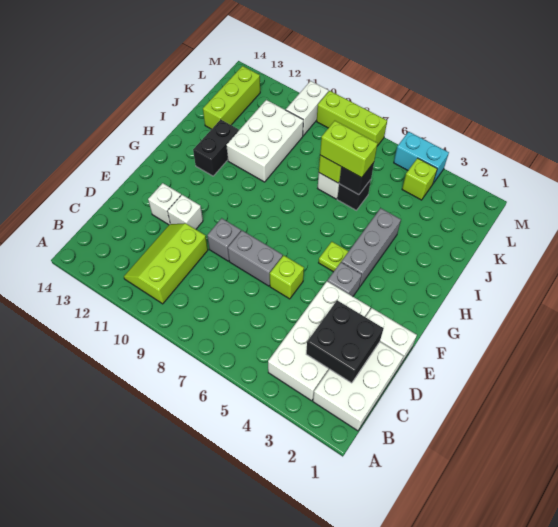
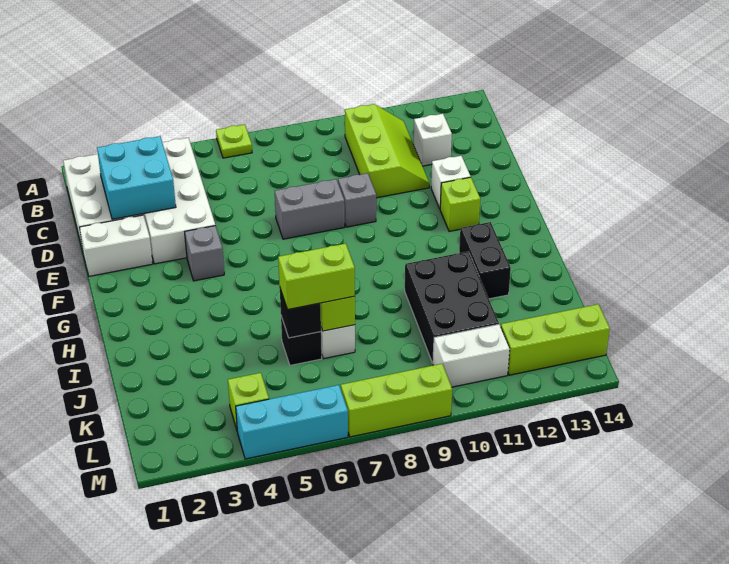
black 2x2 brick [306,300,384,383] -> cyan 2x2 brick [97,136,176,219]
lime 1x1 brick [270,255,304,299] -> lime 1x1 brick moved to [440,177,480,231]
white 1x1 brick [168,195,203,229] -> white 1x1 brick moved to [414,114,452,166]
grey 1x3 brick [341,208,401,287] -> none
lime 1x1 plate [319,242,349,272] -> lime 1x1 plate moved to [216,125,252,158]
white 2x3 brick [226,100,303,182] -> black 2x3 brick [405,251,499,363]
lime 1x3 brick [203,66,260,129] -> lime 1x3 brick turned to [501,304,610,375]
white 1x2 brick [286,81,329,136] -> white 1x2 brick turned to [433,324,510,387]
cyan 1x2 brick [394,132,449,183] -> cyan 1x3 brick [236,385,348,459]

